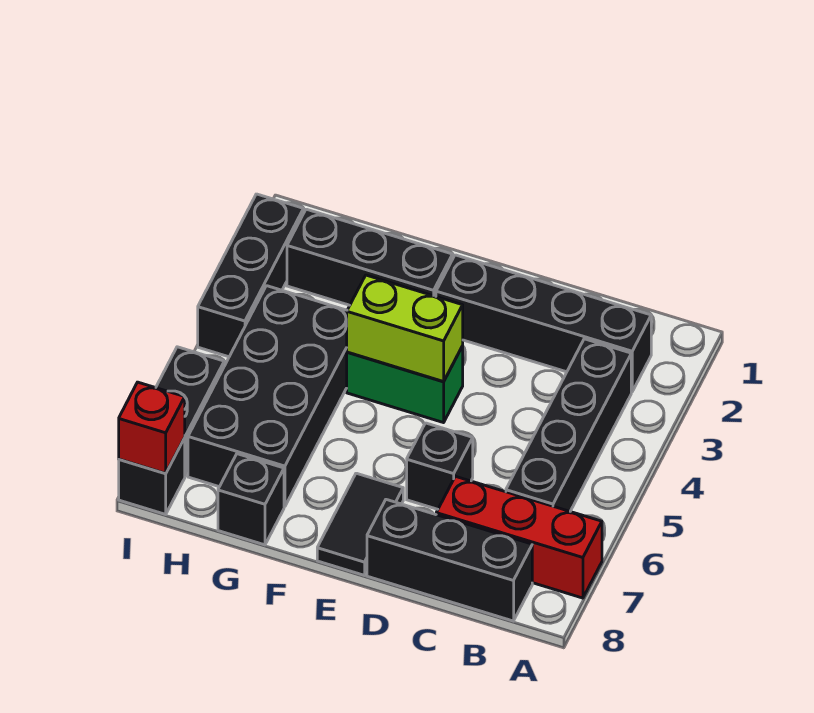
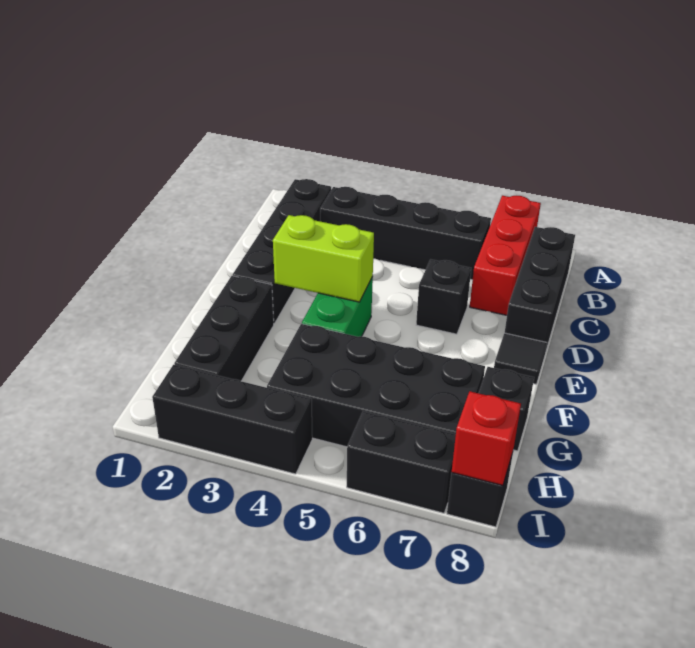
lime 1x2 brick [347,275,463,382] -> lime 1x2 brick turned to [273,215,374,302]
black 1x2 tile [317,473,403,575] -> black 1x1 tile [494,333,547,384]

